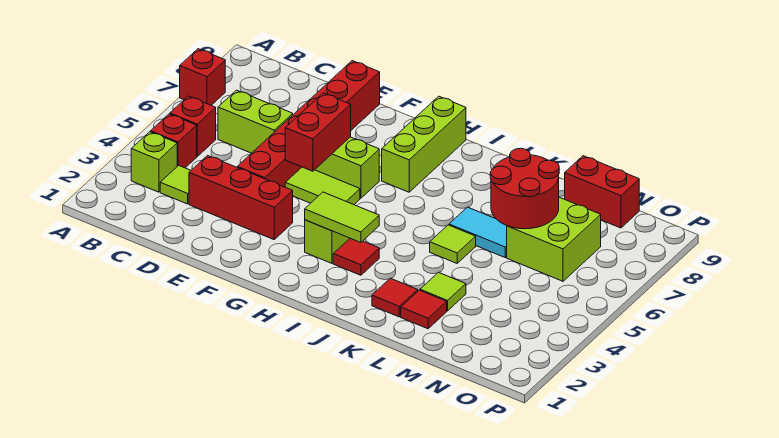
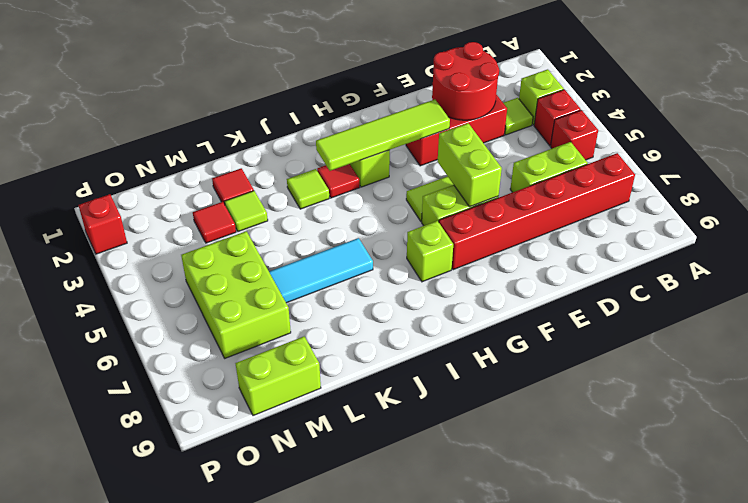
red 1x1 brick [180,49,225,105] -> red 1x1 brick moved to [78,194,127,254]
red 1x6 brick [237,61,380,187] -> red 1x6 brick turned to [439,153,635,270]
red 1x2 brick [285,93,351,171] -> lime 1x2 brick [438,123,502,207]
lime 1x2 tile [305,192,379,243] -> lime 1x4 tile [316,99,450,171]
lime 1x3 brick [382,96,466,192] -> lime 1x1 brick [407,221,453,282]
red 1x1 tile [372,278,418,317] -> red 1x1 tile moved to [193,202,236,243]
lime 1x1 tile [430,225,476,263] -> lime 1x1 tile moved to [287,169,329,209]
cyan 1x2 tile [449,207,507,257] -> cyan 1x3 tile [269,238,373,303]
red 2x2 round brick [490,148,559,229] -> red 2x2 round brick moved to [432,42,499,120]
lime 2x2 brick [507,197,601,281] -> lime 2x3 brick [181,231,291,358]
red 1x2 brick [565,156,639,228] -> lime 1x2 brick [235,337,321,416]

